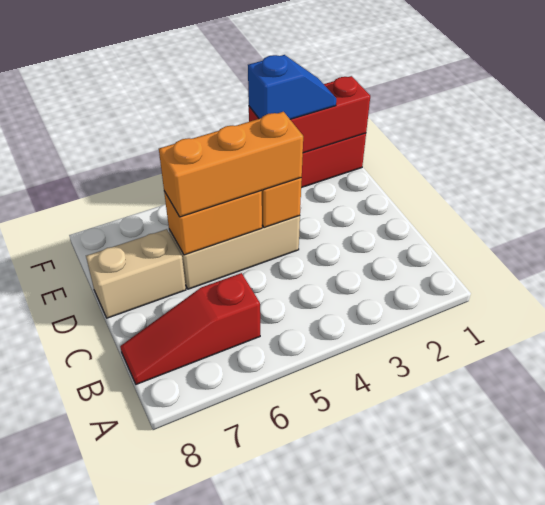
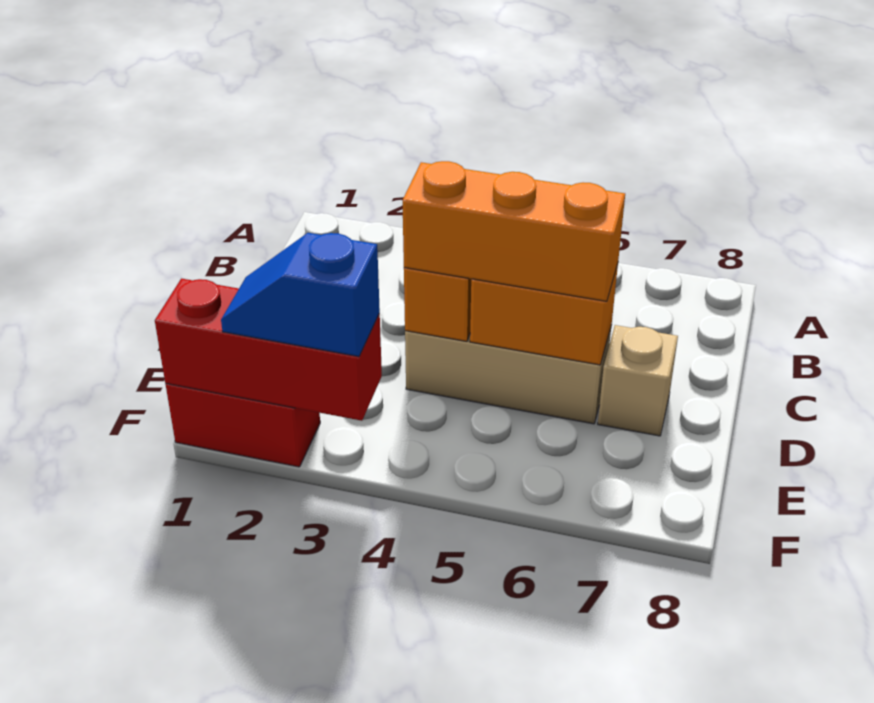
red 1x3 slope [120,273,260,384] -> none
tan 1x2 brick [86,229,186,318] -> tan 1x1 brick [598,325,678,436]

